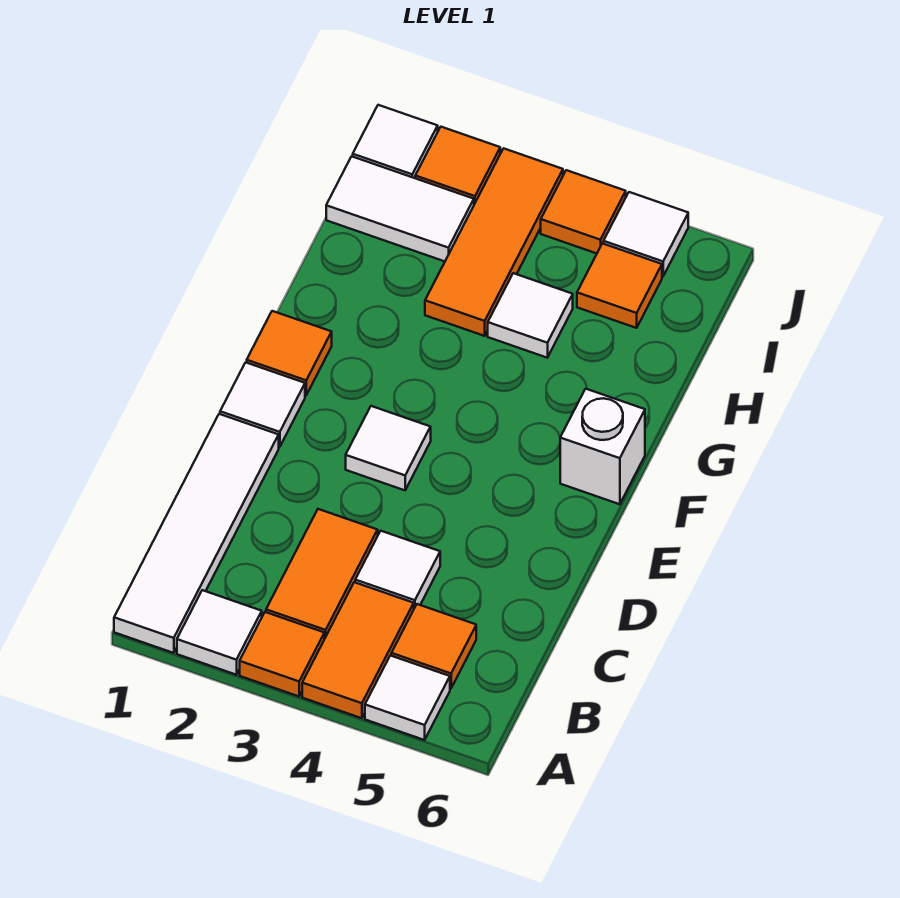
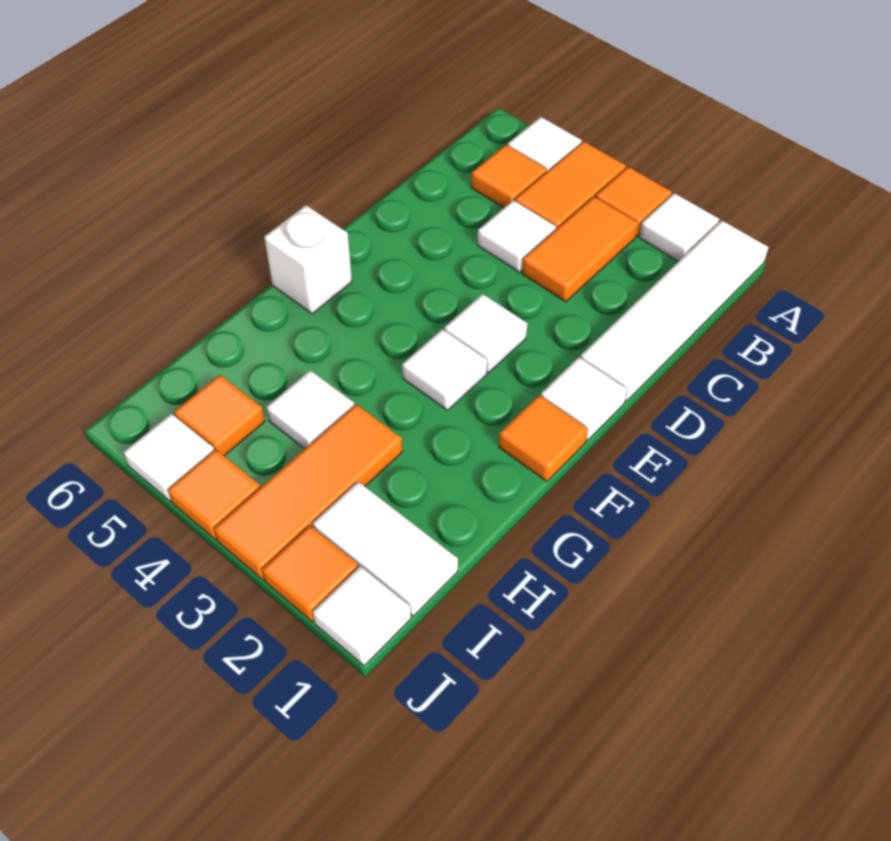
none -> white 1x1 tile [402,329,487,410]

